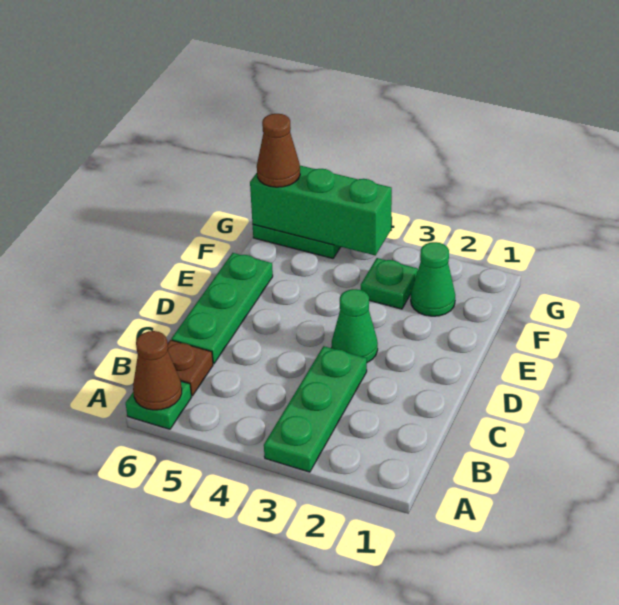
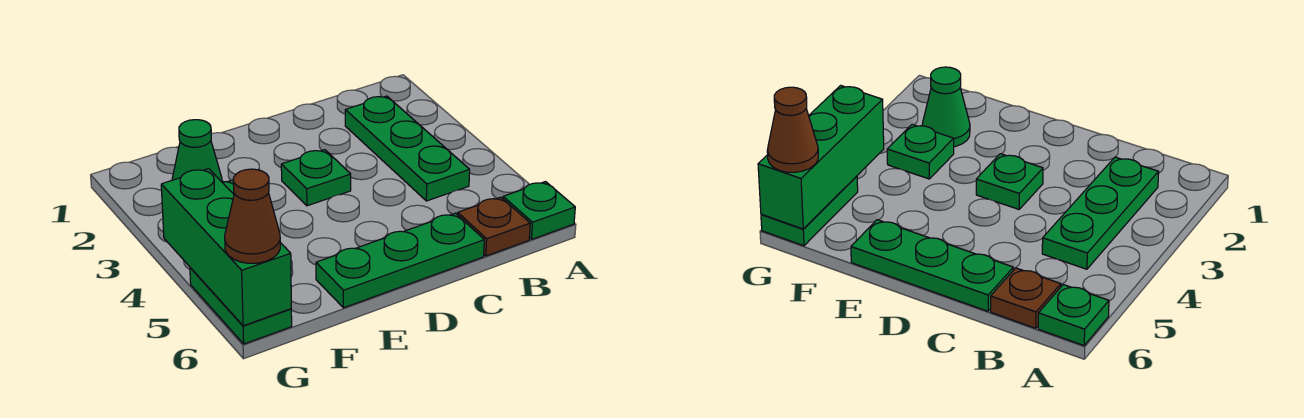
green 1x3 plate [264,346,367,472] -> green 1x3 plate turned to [345,96,470,201]
brown 1x1 cone [133,331,182,410] -> none
green 1x1 cone [332,289,378,363] -> green 1x1 plate [281,150,351,206]

